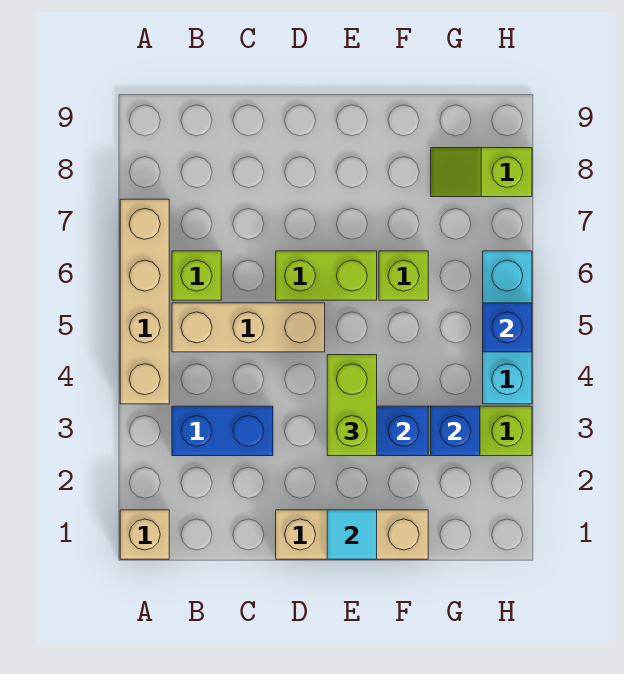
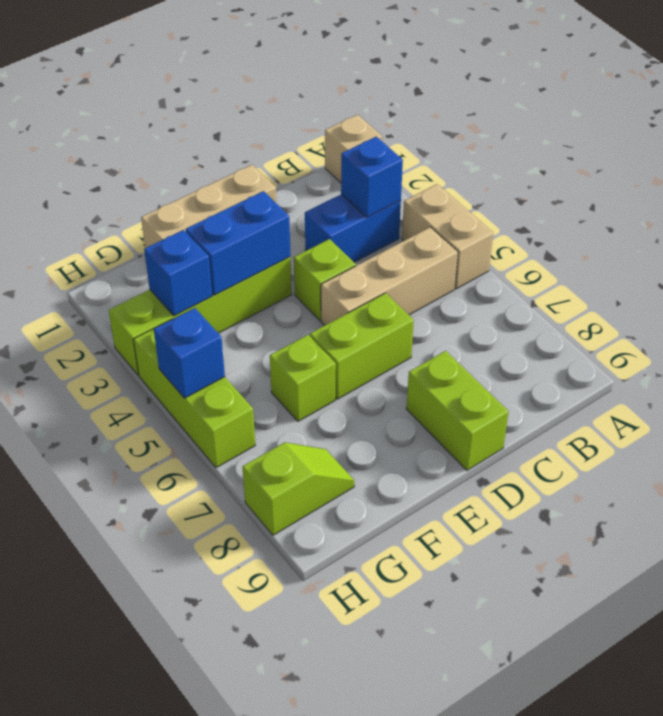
tan 1x4 brick [120,199,169,404] -> tan 1x2 brick [402,184,493,289]
none -> blue 1x1 brick [341,137,403,217]
lime 1x1 brick [172,251,221,300] -> lime 1x1 brick moved to [294,239,356,321]
cyan 1x1 tile [327,510,377,559] -> none
lime 1x2 brick [327,355,377,456] -> lime 1x2 brick moved to [406,351,509,470]
cyan 1x3 brick [483,251,532,404] -> lime 1x3 brick [133,329,255,468]

